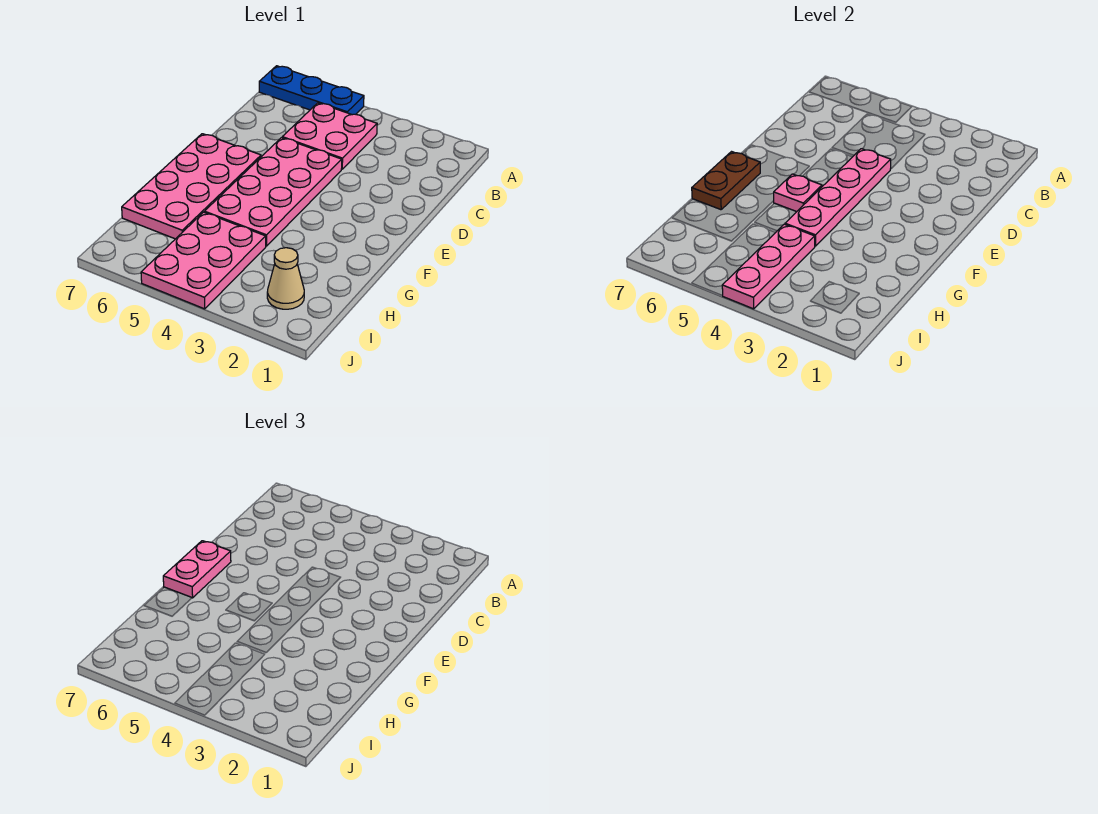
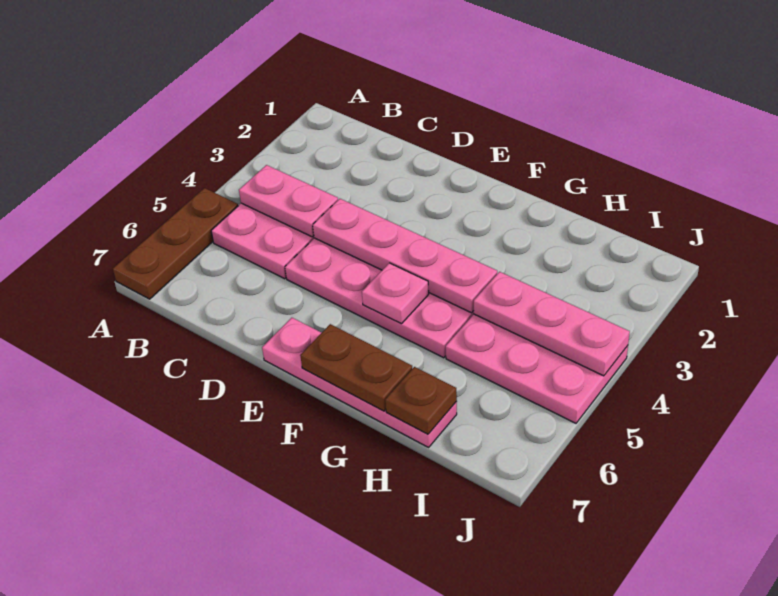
blue 1x3 plate [259,66,364,115] -> brown 1x3 plate [113,188,238,299]
pink 2x4 plate [122,134,261,239] -> pink 1x4 plate [262,318,457,447]
pink 1x2 plate [163,541,231,598] -> pink 1x2 plate moved to [239,165,338,237]
none -> brown 1x1 plate [385,367,457,434]
tan 1x1 cone [267,248,304,309] -> none

